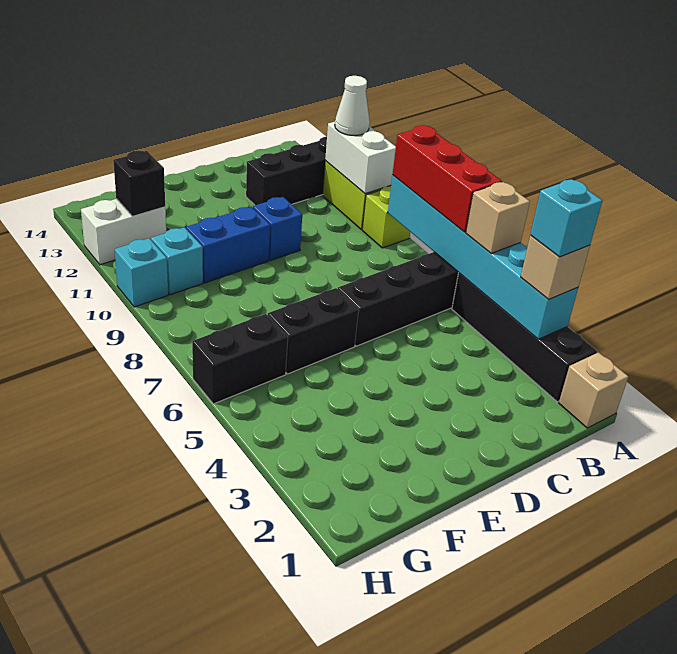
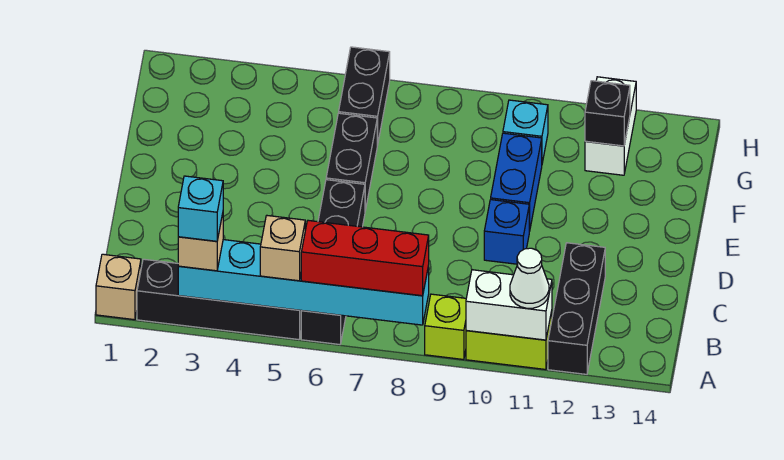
cyan 1x1 brick [115,238,168,307] -> none

